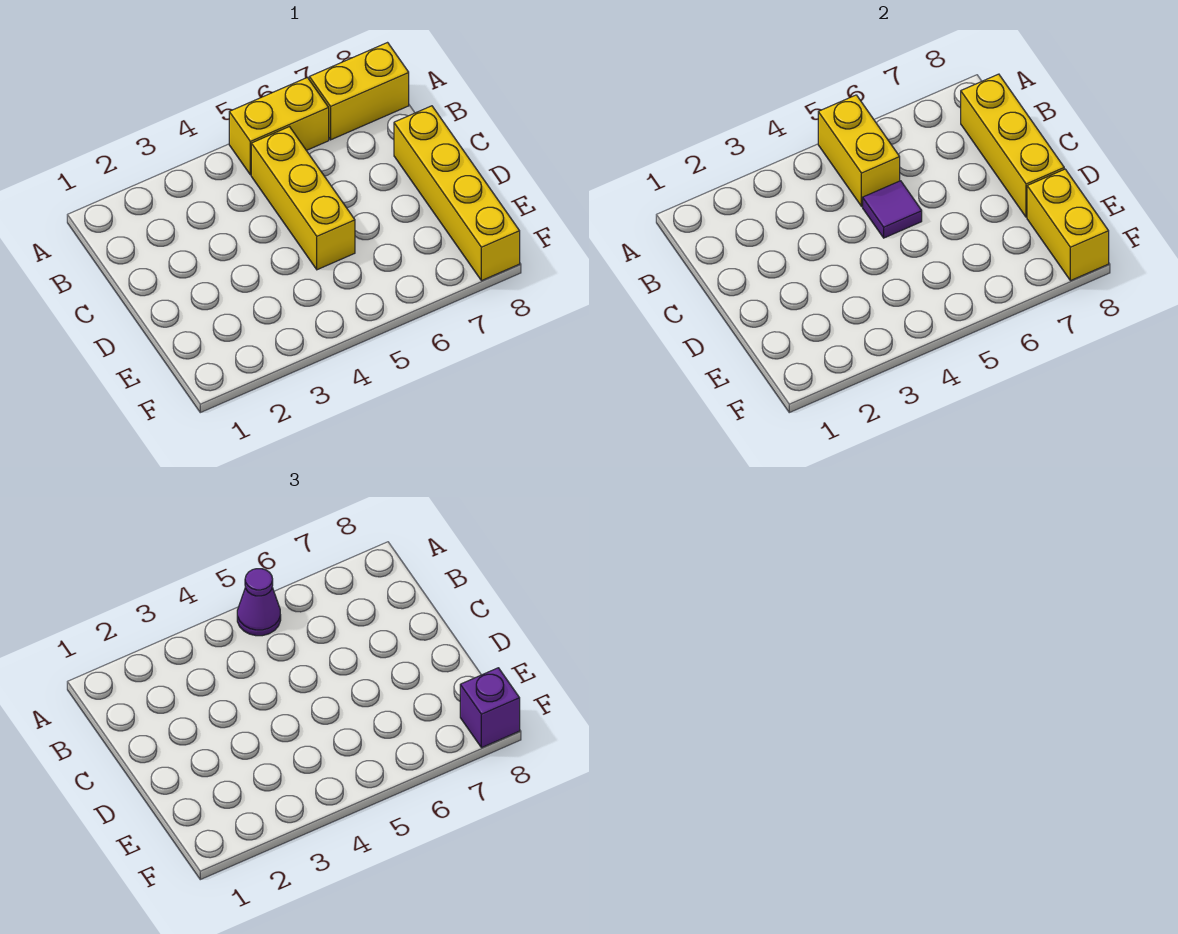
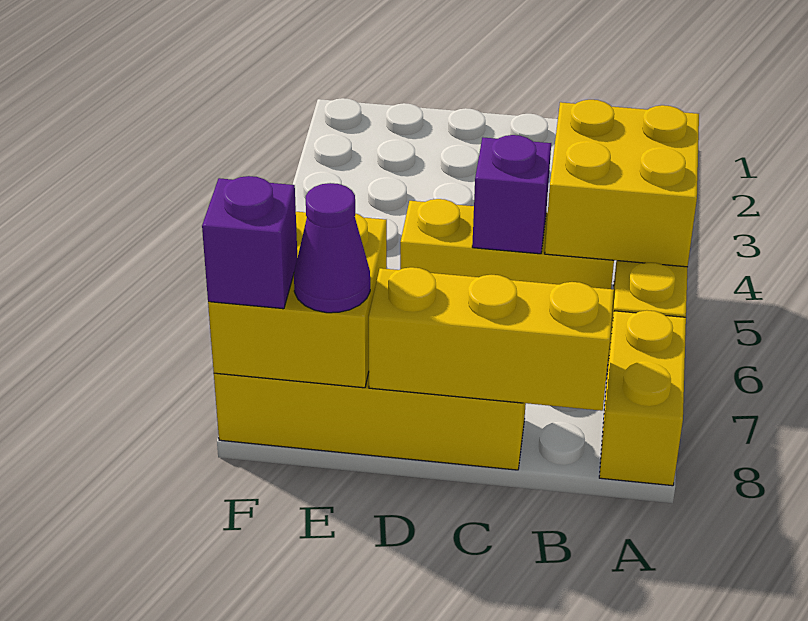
yellow 1x2 brick [818,95,900,207] -> yellow 2x2 brick [545,100,699,267]
purple 1x1 cone [237,569,281,636] -> purple 1x1 cone moved to [294,183,370,313]
purple 1x1 tile [863,181,922,238] -> purple 1x1 brick [472,135,551,254]
yellow 1x2 brick [1027,169,1109,281] -> yellow 2x2 brick [208,212,387,388]

